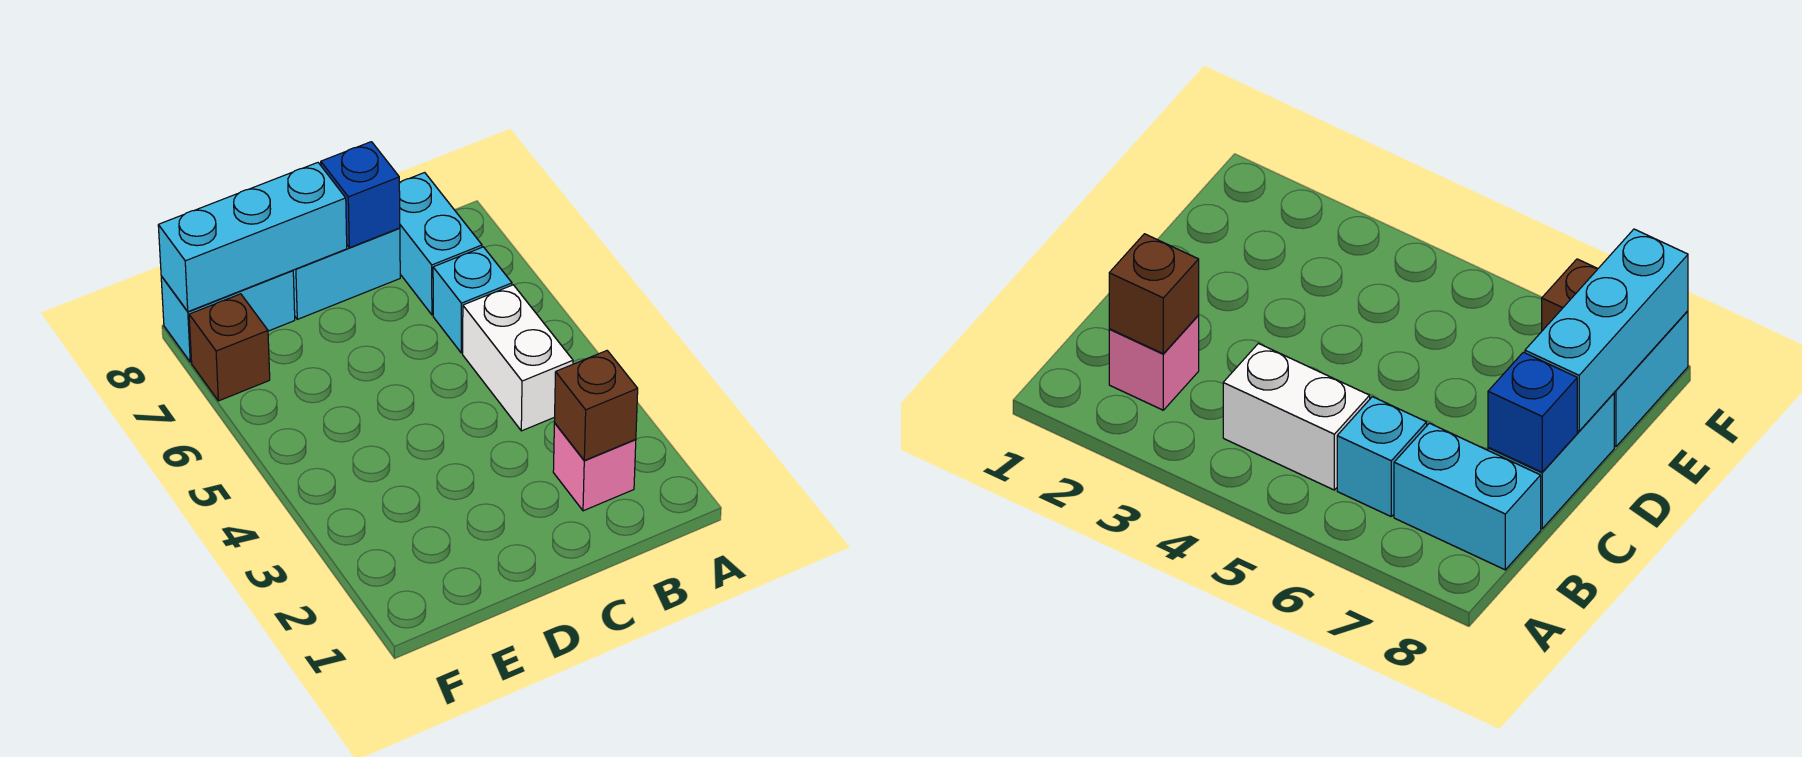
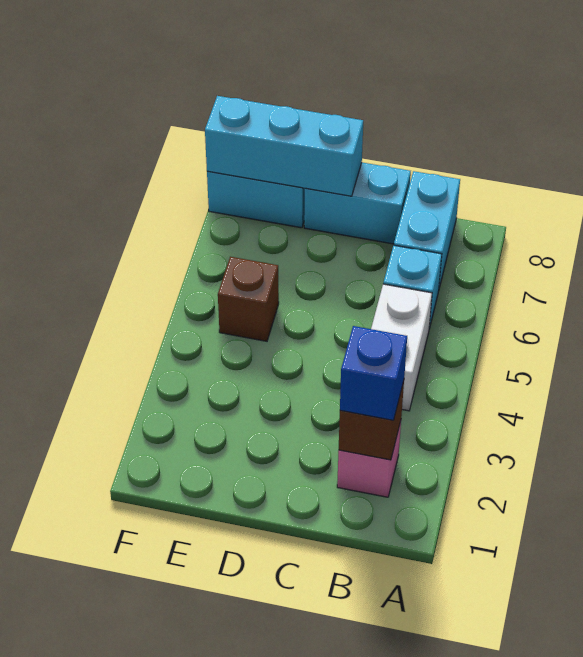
blue 1x1 brick [321,142,400,248] -> blue 1x1 brick moved to [340,326,407,420]
brown 1x1 brick [189,294,270,401] -> brown 1x1 brick moved to [218,257,279,341]

